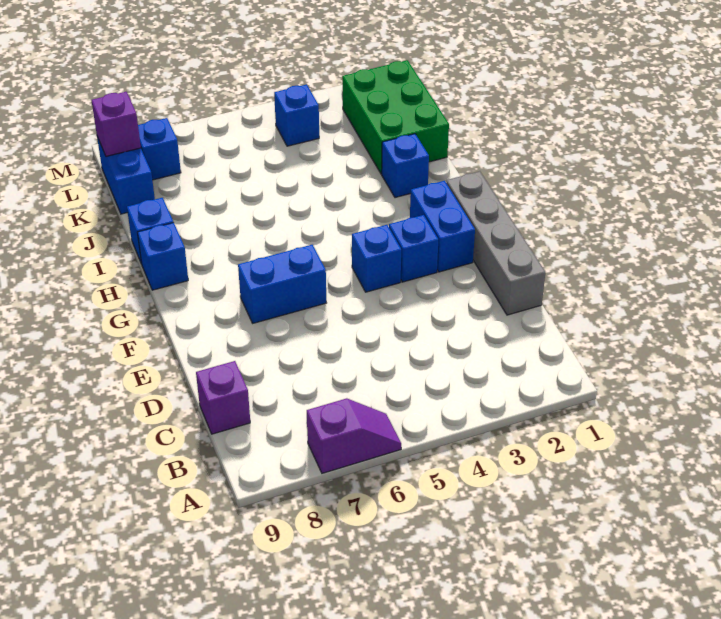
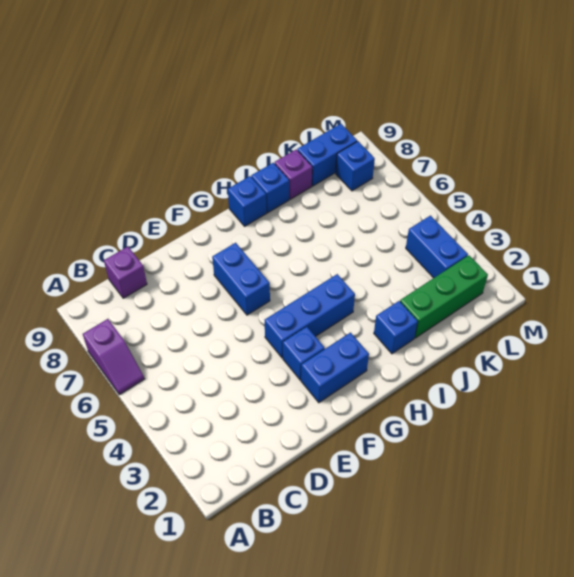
grey 1x4 brick [446,171,545,315] -> none
blue 1x1 brick [352,225,401,292] -> blue 1x3 brick [265,274,355,358]
green 2x3 brick [342,60,449,174] -> green 1x3 brick [400,255,488,338]
blue 1x1 brick [274,84,319,146] -> blue 1x2 brick [406,216,468,278]
purple 1x1 brick [92,92,141,156] -> purple 1x1 brick moved to [275,150,312,199]

